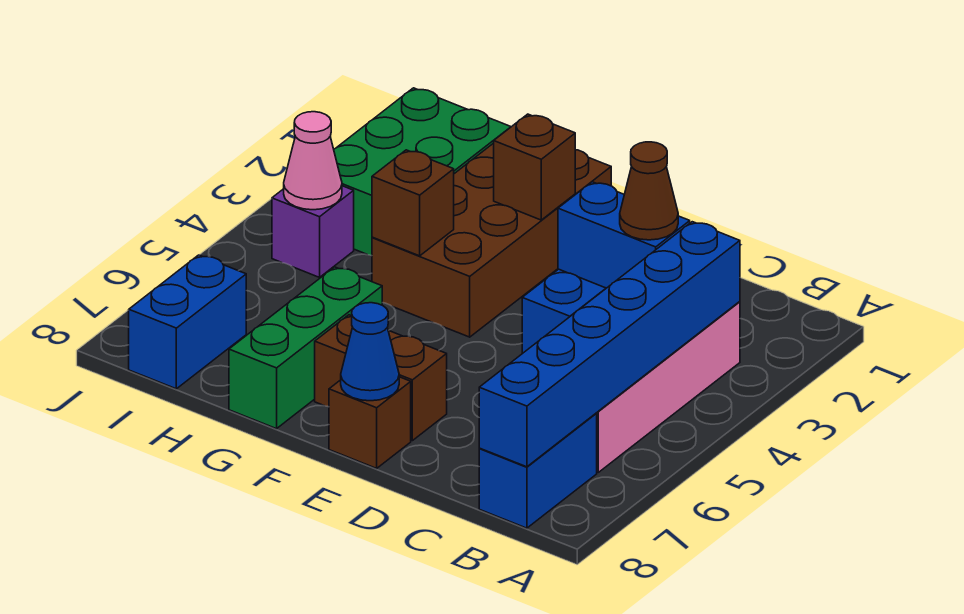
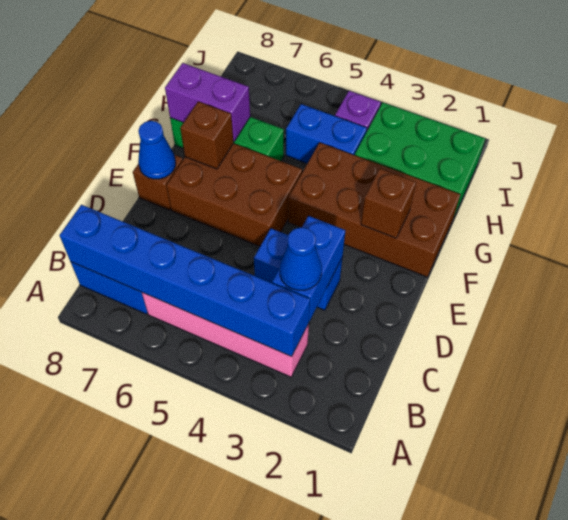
brown 1x1 cone [620,142,678,240] -> blue 1x1 cone [279,227,322,290]
brown 1x2 brick [315,315,447,441] -> brown 2x3 brick [166,143,302,246]
brown 1x1 brick [372,150,454,256] -> brown 1x1 brick moved to [180,102,234,169]
none -> purple 1x2 brick [165,63,250,141]
pink 1x1 cone [284,112,342,210] -> none
blue 1x2 brick [129,255,246,389] -> blue 1x2 brick moved to [286,104,367,163]

